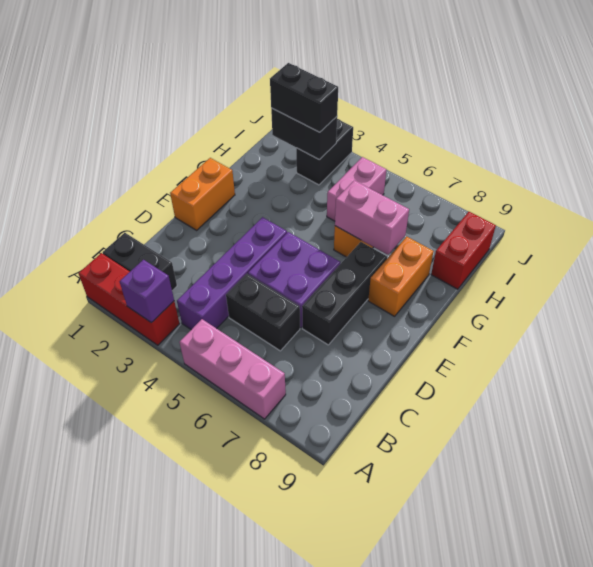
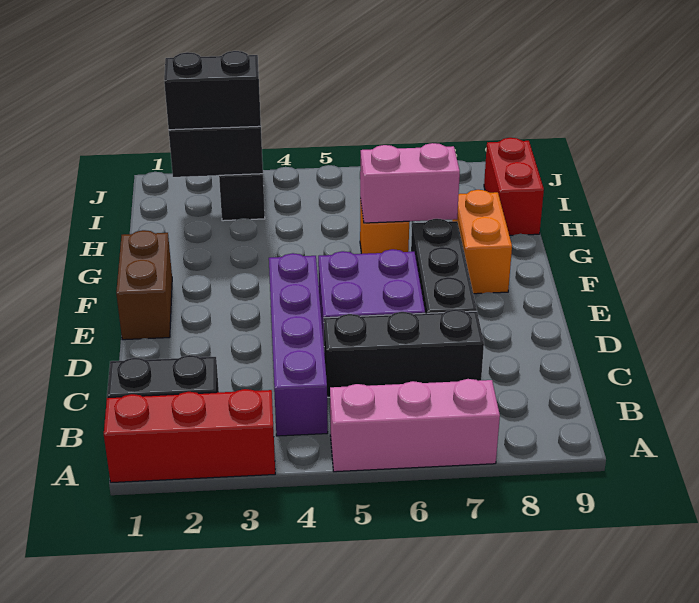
purple 1x1 brick [120,260,174,323] -> none
black 1x2 brick [226,274,300,351] -> black 1x3 brick [324,309,484,397]
orange 1x2 brick [170,158,235,230] -> brown 1x2 brick [116,230,172,340]
pink 1x2 brick [327,157,386,221] -> none

